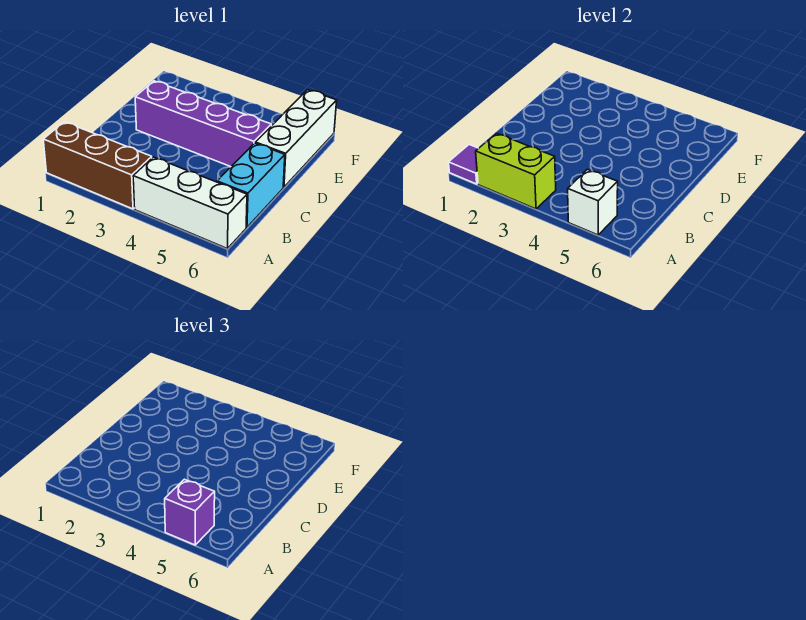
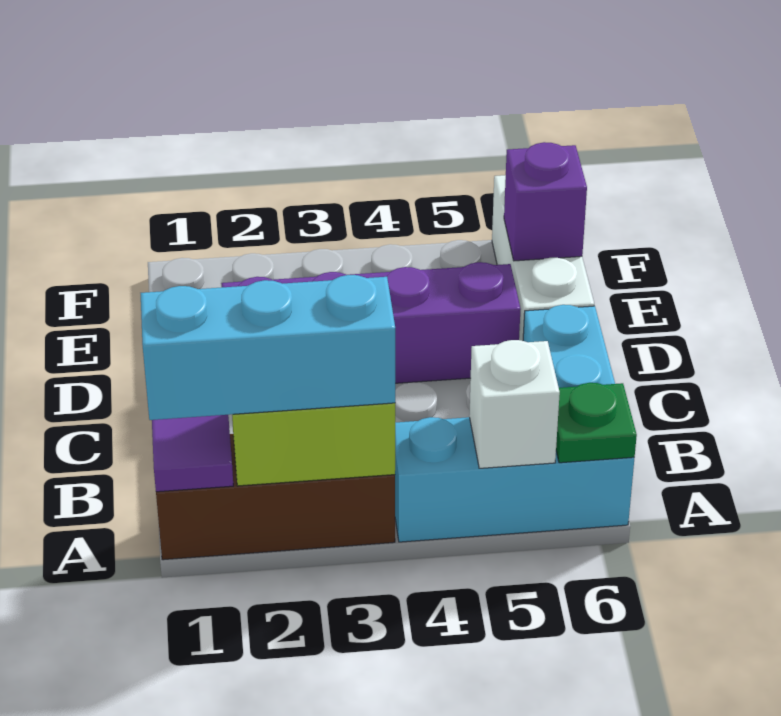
none -> cyan 1x3 brick [141,275,395,420]
white 1x3 brick [133,157,247,249] -> cyan 1x3 brick [395,417,634,542]
purple 1x1 brick [165,479,215,545] -> purple 1x1 brick moved to [504,142,587,261]
none -> green 1x1 plate [556,383,637,463]

